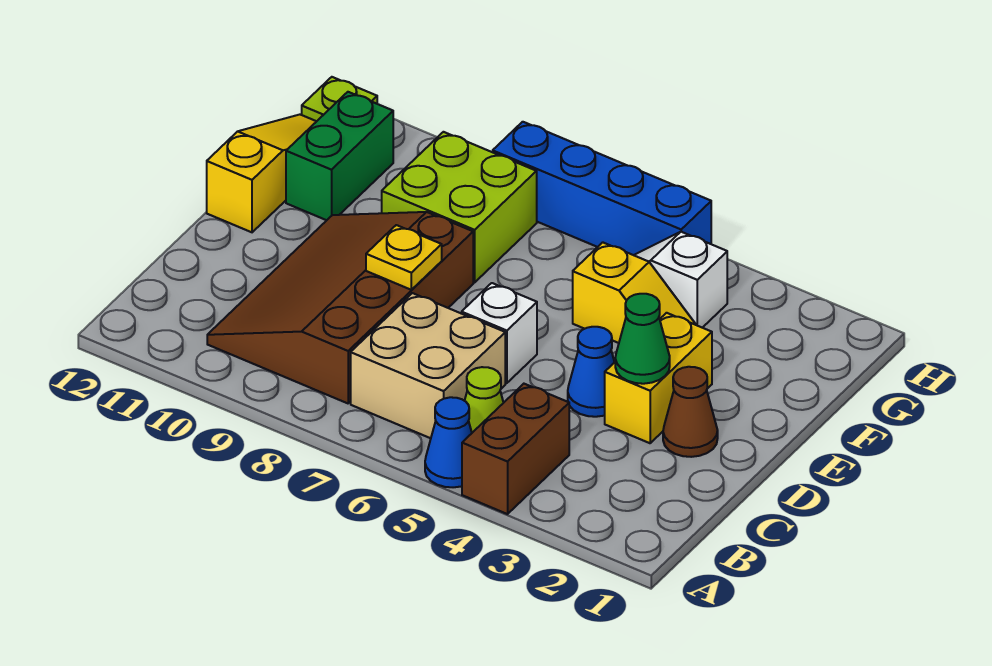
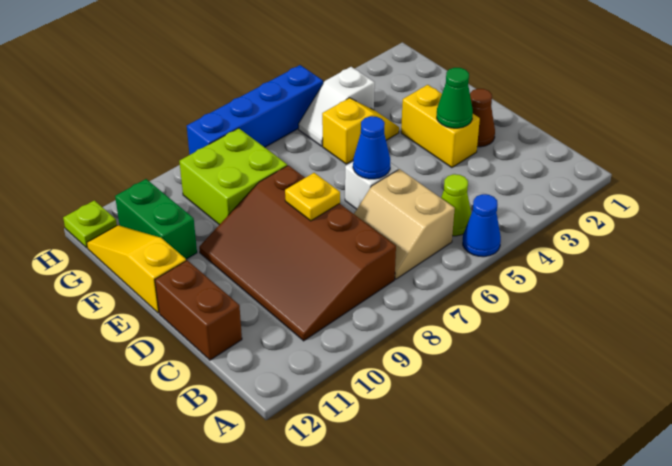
brown 1x2 brick [462,384,569,514] -> brown 1x2 brick moved to [155,260,242,360]
tan 2x2 brick [351,293,505,438] -> tan 2x2 slope [354,169,455,279]
blue 1x1 cone [568,327,614,417] -> blue 1x1 cone moved to [353,116,390,179]

